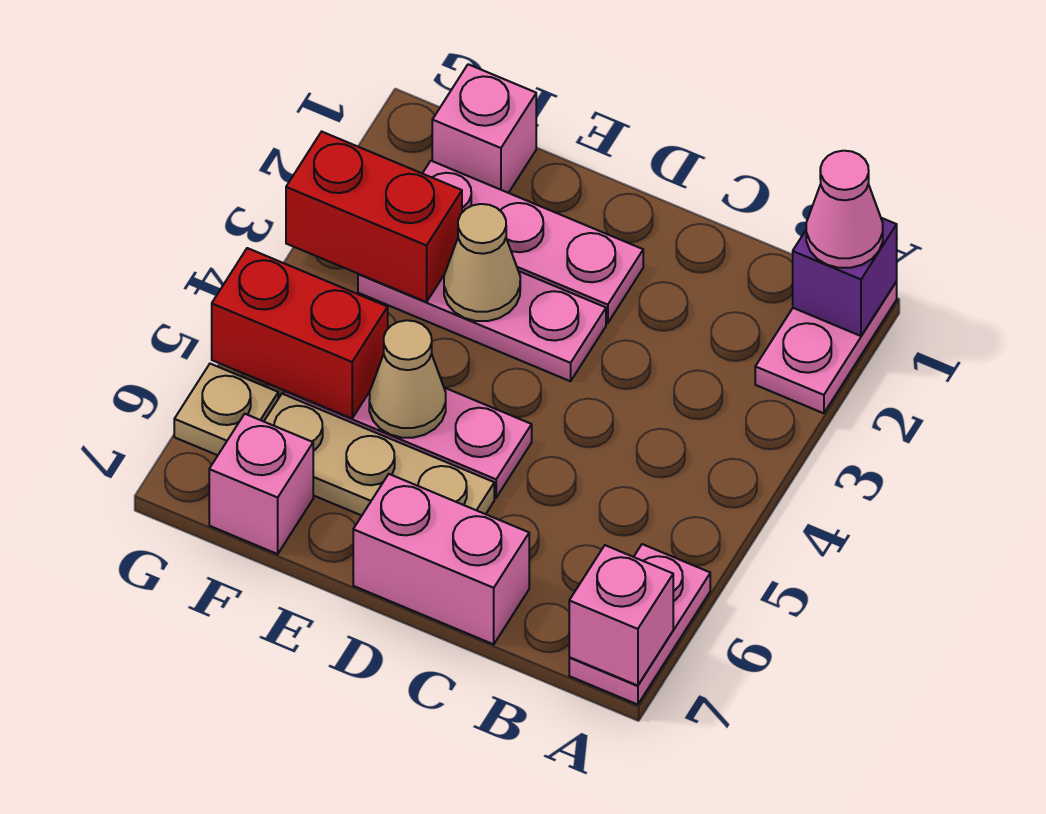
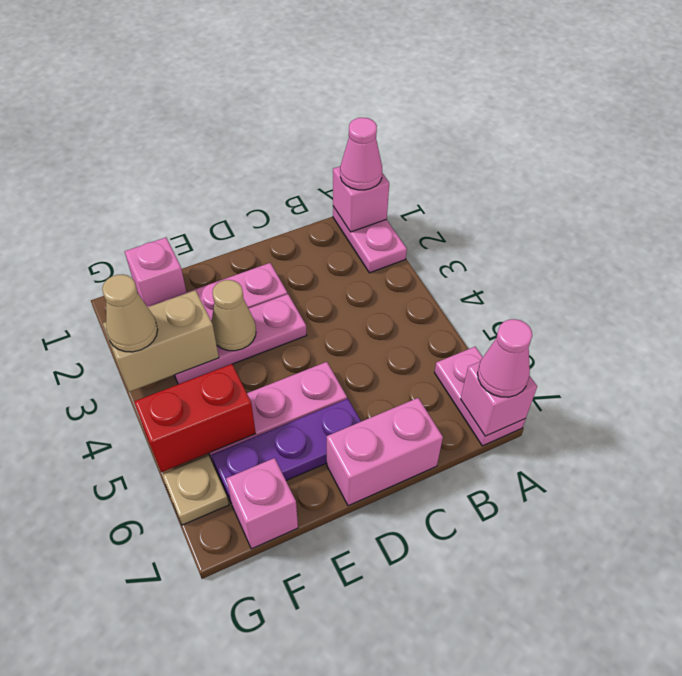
purple 1x1 brick [793,218,897,336] -> pink 1x1 brick [333,166,389,232]
none -> pink 1x1 cone [478,319,532,397]
tan 1x3 plate [264,394,494,516] -> purple 1x3 plate [212,399,361,504]
tan 1x1 cone [369,320,446,438] -> tan 1x1 cone moved to [102,274,158,352]
red 1x2 brick [286,132,462,302] -> tan 1x2 brick [103,290,219,392]

